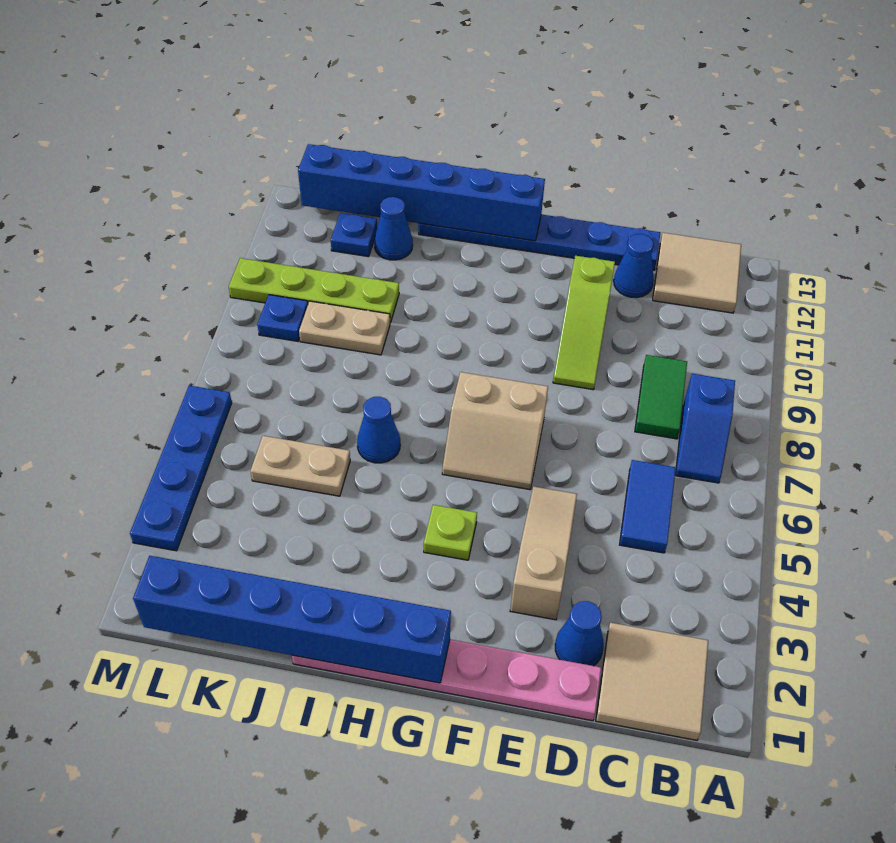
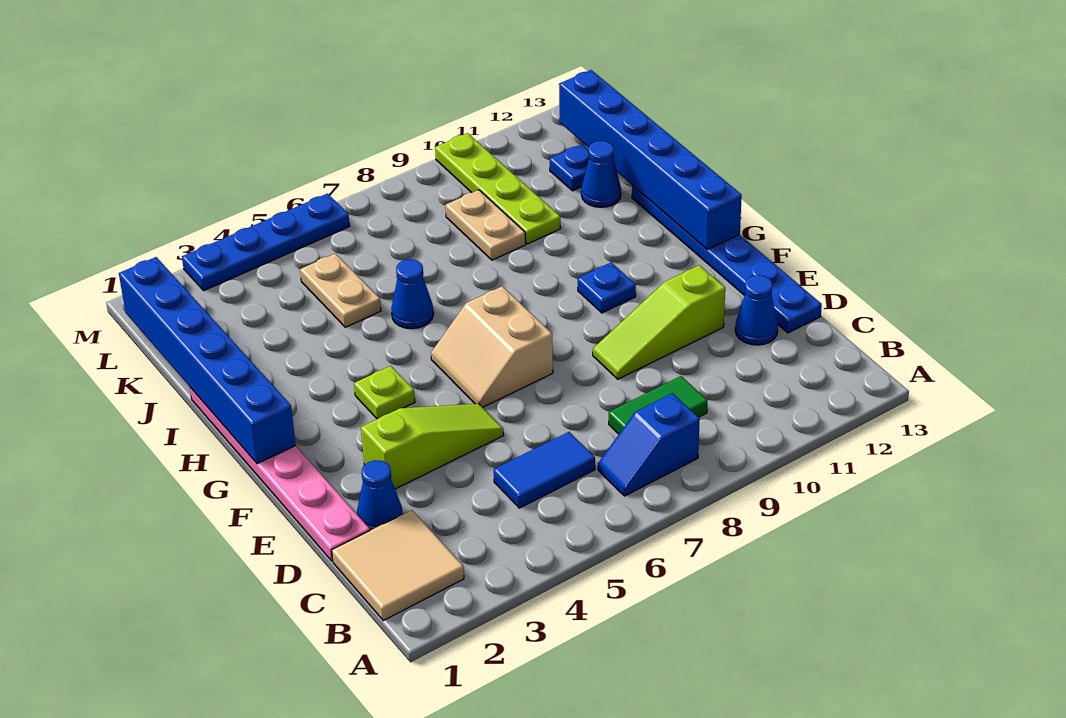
tan 2x2 tile [653,233,741,313] -> none
tan 1x3 slope [510,486,577,620] -> lime 1x3 slope [361,404,504,489]
blue 1x1 plate [257,295,308,341] -> blue 1x1 plate moved to [578,262,636,313]

